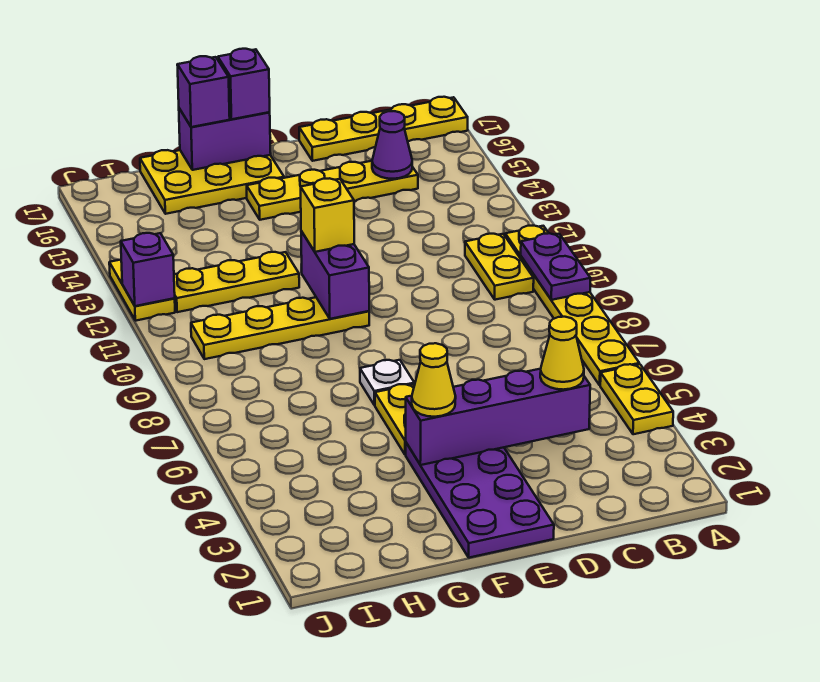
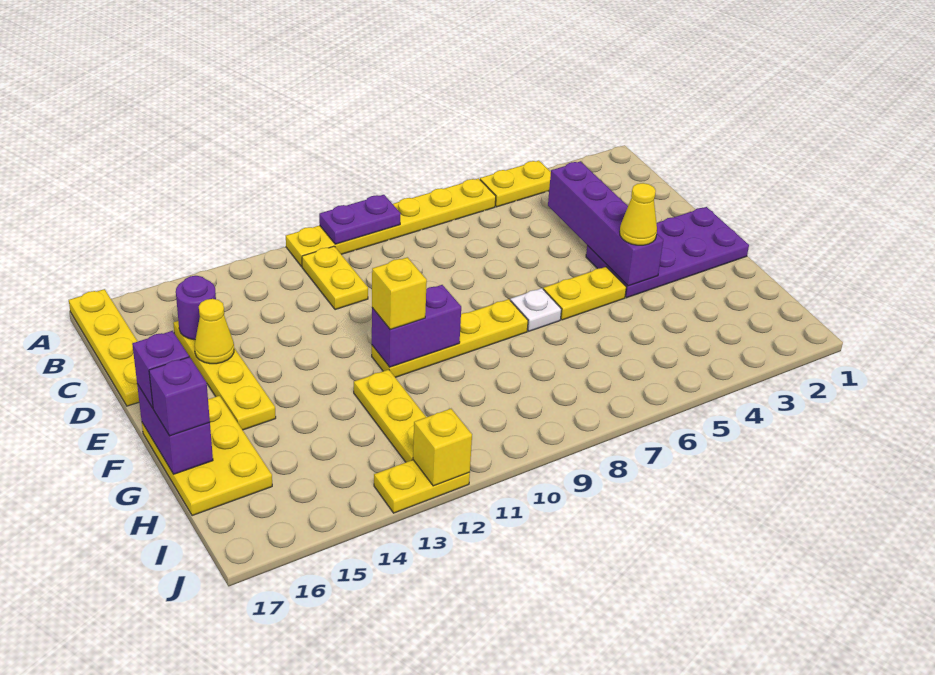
yellow 1x2 plate [465,234,534,300] -> yellow 1x2 plate turned to [302,246,368,310]
yellow 1x1 cone [540,317,584,390] -> yellow 1x1 cone moved to [194,299,234,364]
purple 1x1 cone [372,111,412,179] -> purple 1x1 round brick [176,276,216,340]
yellow 1x4 plate [191,297,369,359] -> yellow 1x4 plate turned to [372,299,528,377]
purple 1x1 brick [121,233,175,306] -> yellow 1x1 brick [413,409,472,486]

